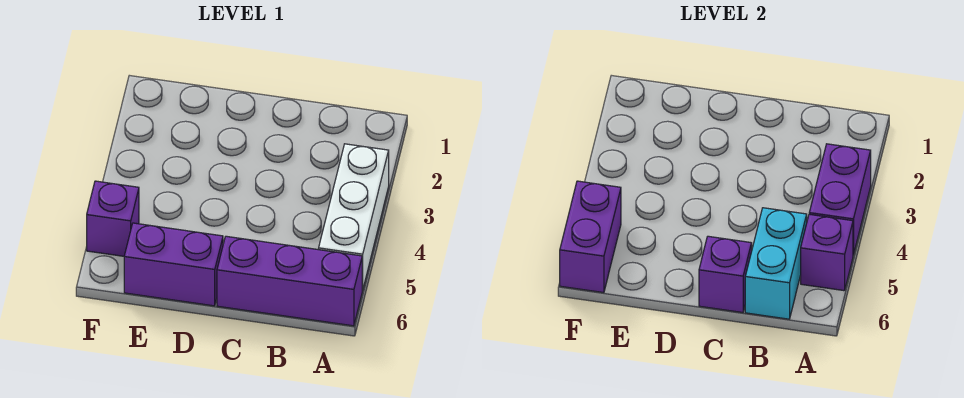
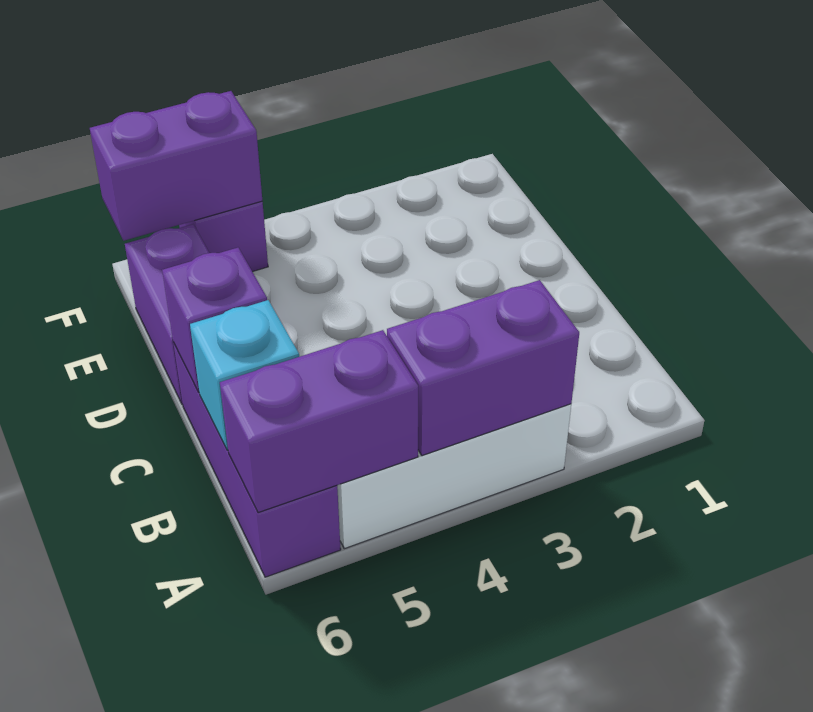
purple 1x1 brick [801,214,853,291] -> purple 1x2 brick [220,330,418,513]
cyan 1x2 brick [745,208,807,319] -> cyan 1x1 brick [190,300,299,450]

